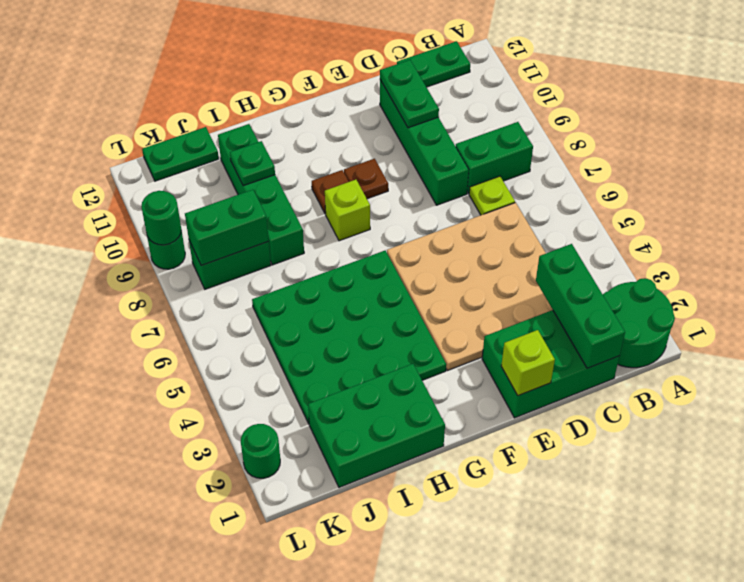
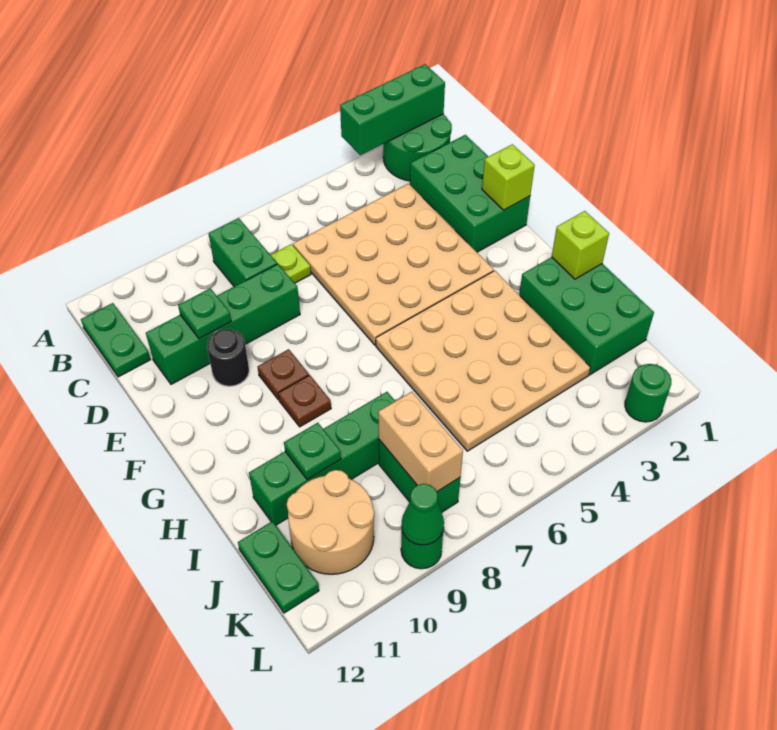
green 1x3 brick [536,244,625,368] -> green 1x3 brick moved to [340,64,445,155]
green 1x2 plate [380,60,439,128] -> green 1x1 plate [178,288,231,339]
none -> black 1x1 round brick [207,329,249,386]
green 4x4 plate [252,251,446,423] -> tan 4x4 plate [376,271,590,451]
lime 1x1 brick [325,180,370,241] -> lime 1x1 brick moved to [552,211,609,279]
green 1x2 brick [185,190,269,266] -> tan 1x2 brick [378,392,463,492]
none -> tan 2x2 round brick [287,470,374,574]
green 1x1 round brick [141,191,181,245] -> green 1x1 cone [402,484,444,545]

